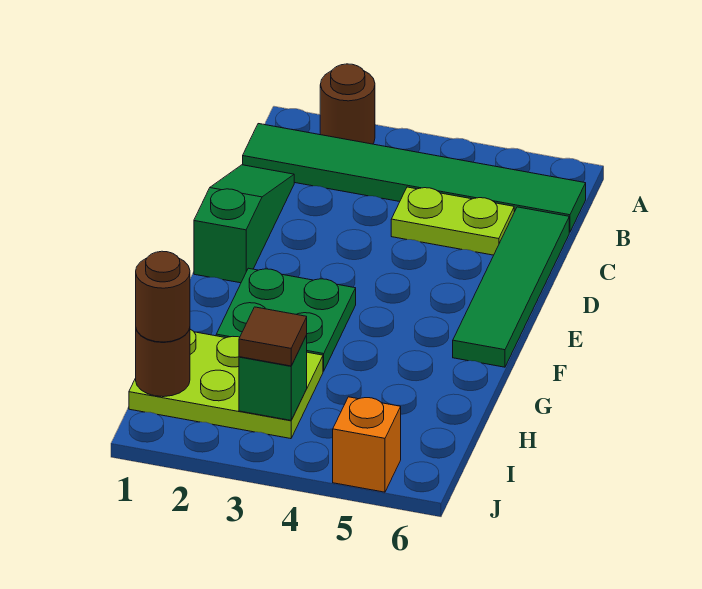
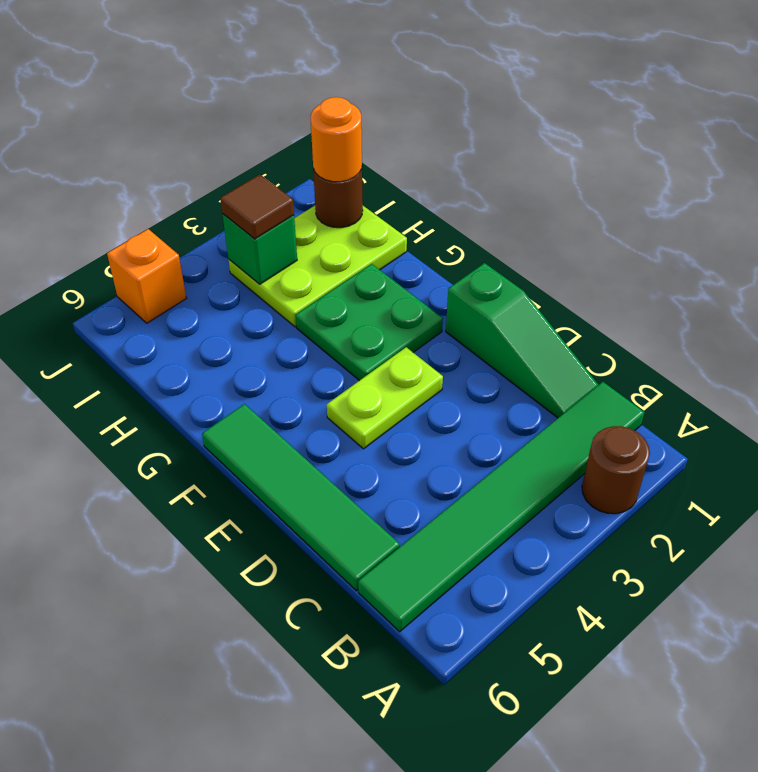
lime 1x2 plate [391,187,514,255] -> lime 1x2 plate moved to [327,347,443,449]
brown 1x1 round brick [136,251,190,342] -> orange 1x1 round brick [311,97,362,182]

